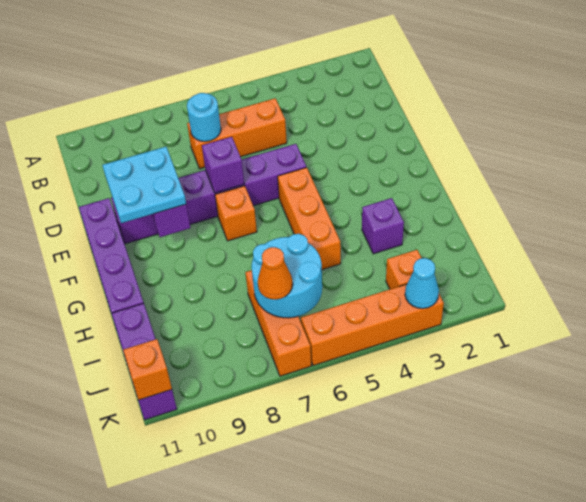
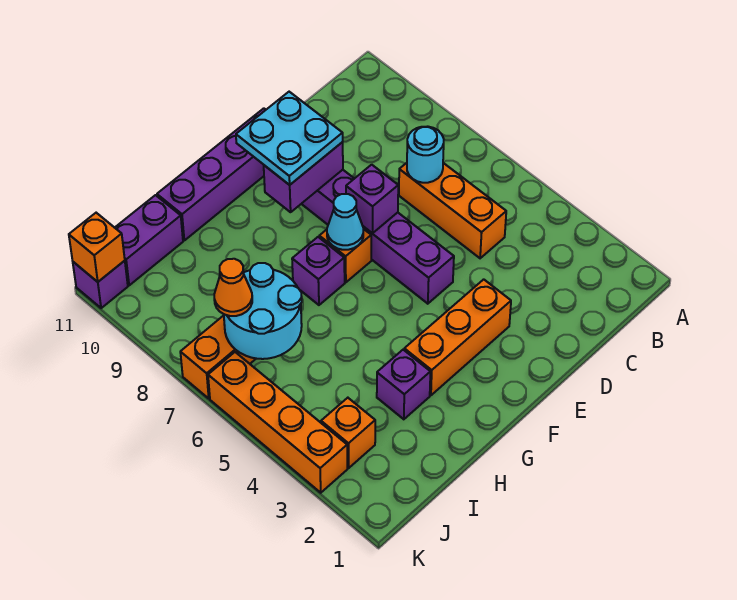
orange 1x3 brick [278,167,341,270] -> orange 1x3 brick moved to [404,279,511,395]
none -> purple 1x1 brick [292,237,345,305]
cyan 1x1 cone [405,258,439,308] -> cyan 1x1 cone moved to [327,194,363,250]

